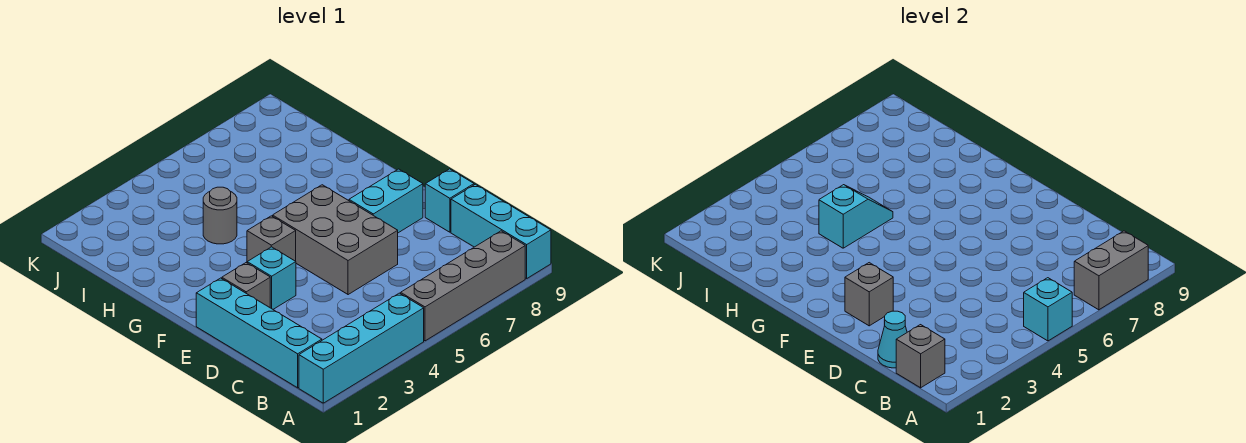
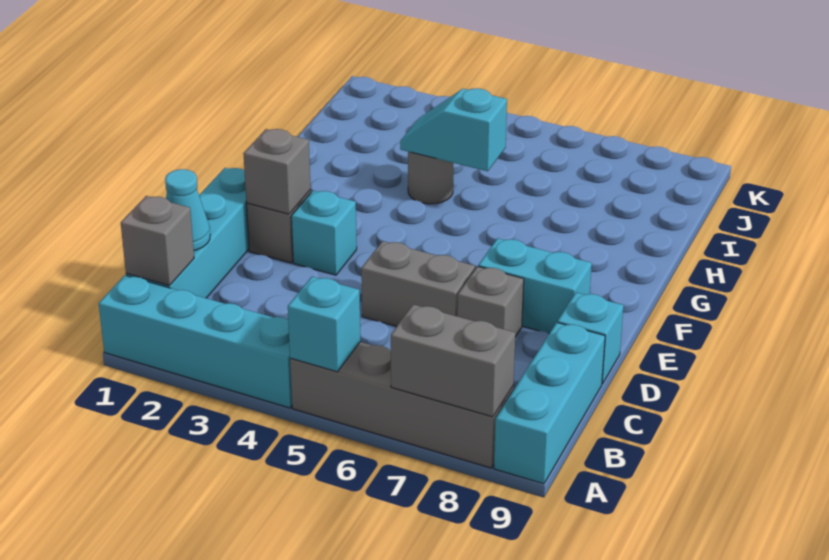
grey 2x3 brick [273,185,398,295] -> grey 1x2 brick [361,241,475,326]
grey 1x1 brick [247,216,296,262] -> grey 1x1 brick moved to [457,266,524,337]
cyan 1x2 slope [819,185,893,248] -> cyan 1x2 slope turned to [400,88,507,171]

